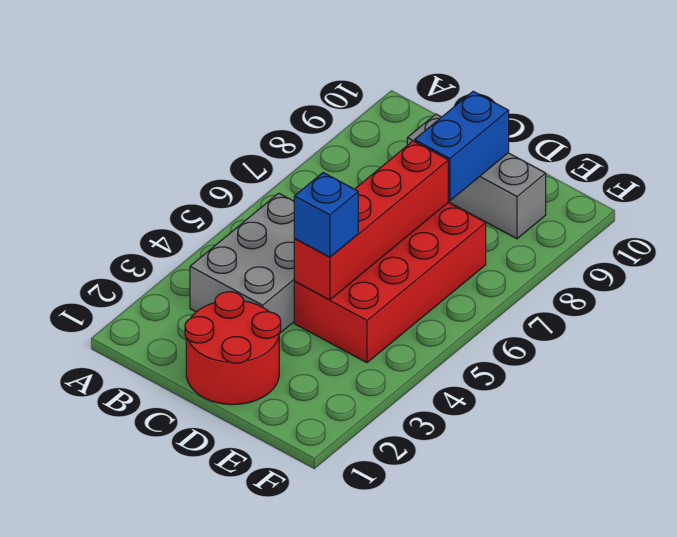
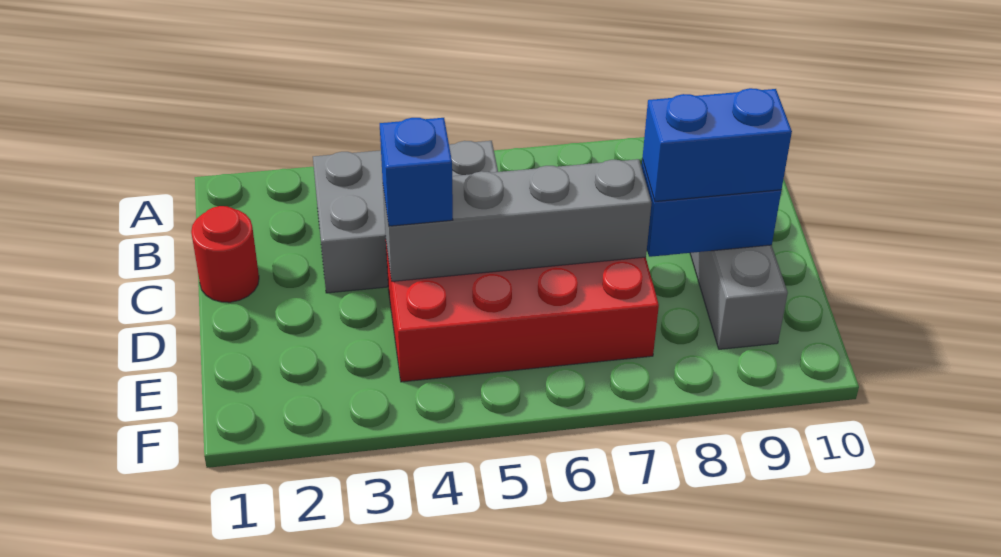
red 2x2 round brick [185,292,281,405] -> red 1x1 round brick [191,206,259,302]
red 1x4 brick [294,141,448,300] -> grey 1x4 brick [383,159,652,281]
none -> blue 1x2 brick [642,88,792,201]

